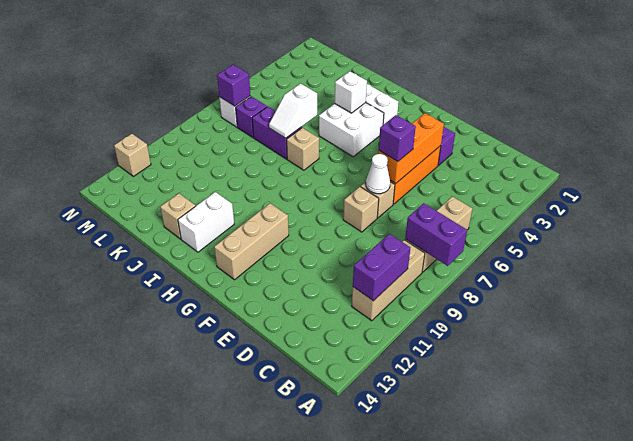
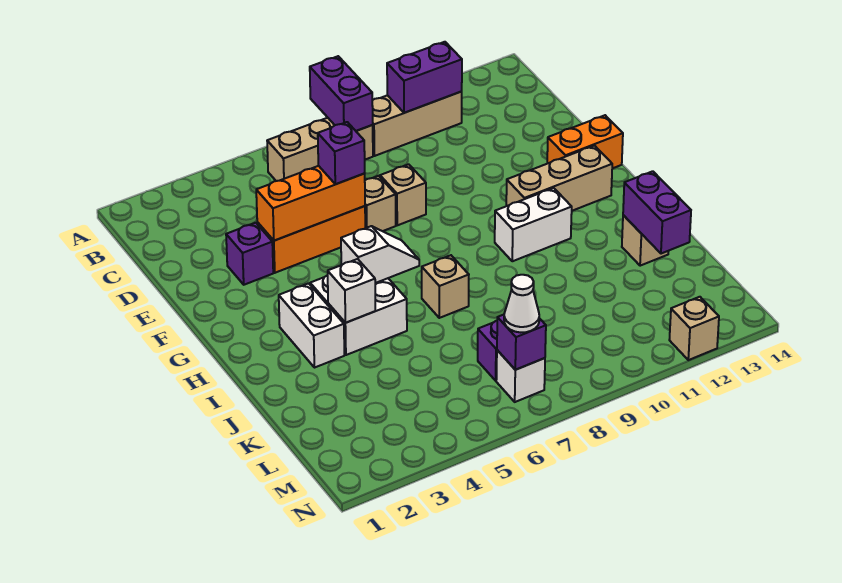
white 1x1 cone [366,154,390,194] -> white 1x1 cone moved to [504,275,539,333]
none -> orange 1x2 brick [547,115,623,168]
white 1x2 brick [178,192,234,252] -> white 1x2 brick moved to [495,188,572,261]
white 1x2 slope [269,84,317,138] -> white 1x2 slope moved to [341,226,419,283]
purple 1x2 brick [252,107,301,159] -> purple 1x2 brick moved to [623,171,691,254]

